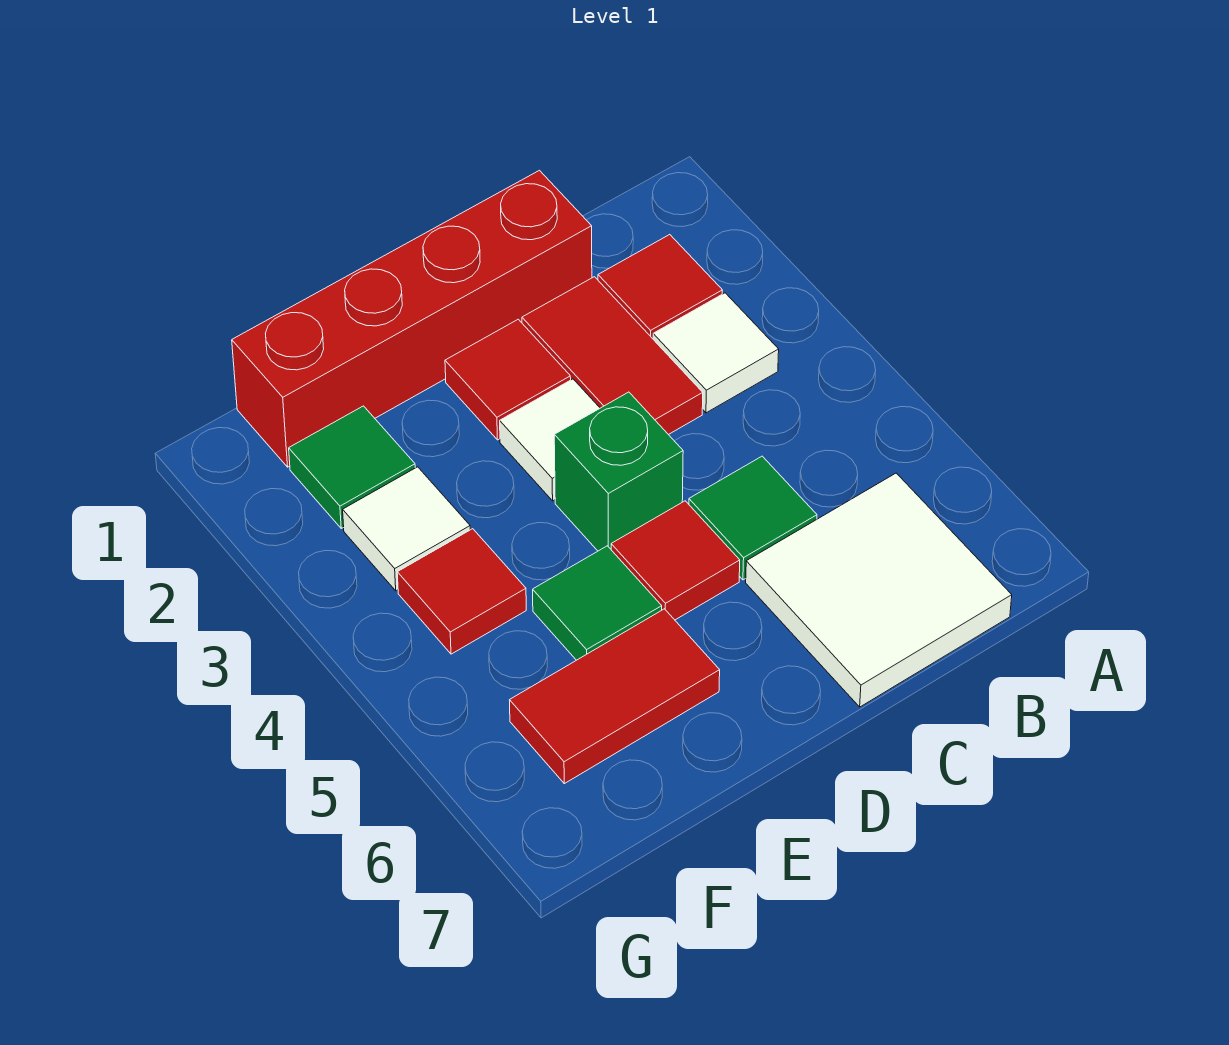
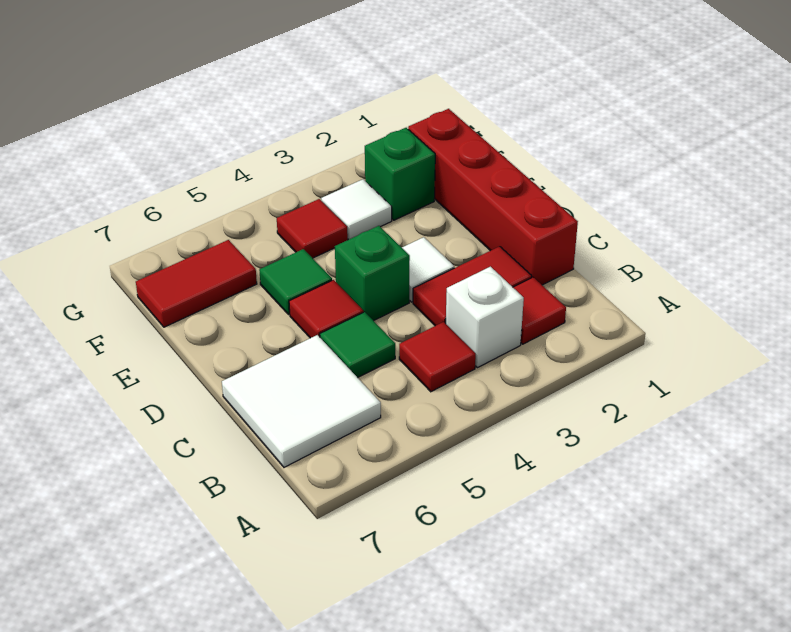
white 1x1 tile [653,293,779,413] -> white 1x1 brick [446,267,524,368]
red 1x1 tile [445,319,571,440] -> red 1x1 tile moved to [399,322,476,392]
red 1x2 tile [510,609,720,784] -> red 1x2 tile turned to [136,240,257,327]
green 1x1 tile [289,406,415,528] -> green 1x1 brick [365,128,435,220]

